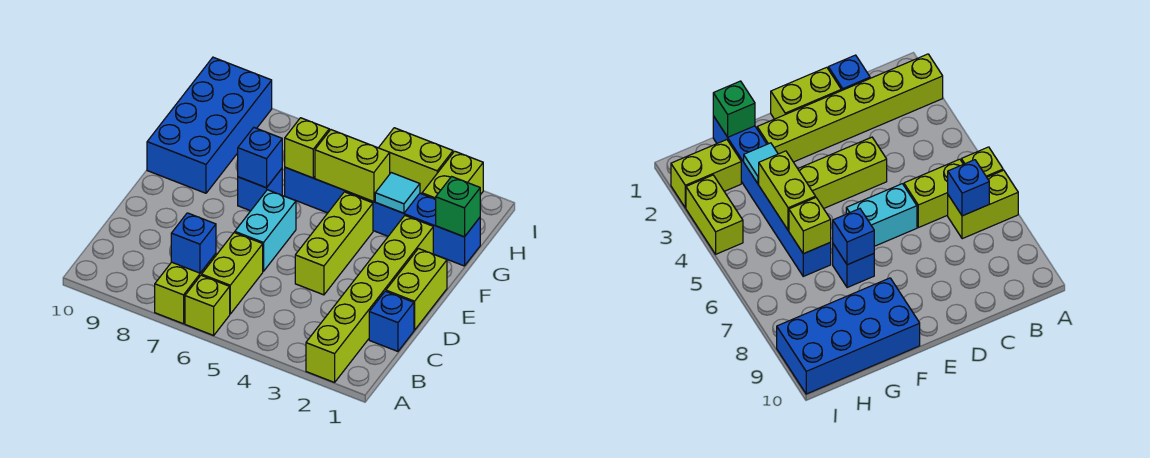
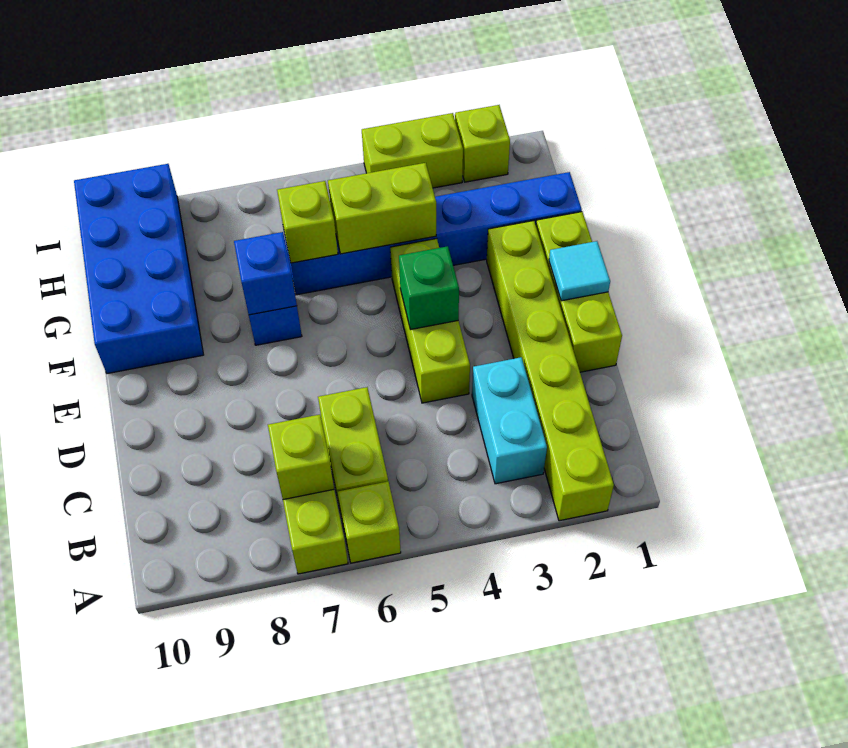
blue 1x1 brick [171,213,216,273] -> lime 1x1 brick [268,415,334,500]
blue 1x1 brick [369,291,414,351] -> none
lime 1x2 brick [386,249,447,330] -> lime 1x3 brick [536,212,622,372]
cyan 1x2 brick [235,190,296,271] -> cyan 1x2 brick moved to [472,357,547,484]
green 1x1 brick [436,177,480,237] -> green 1x1 brick moved to [399,246,459,330]
cyan 1x1 tile [375,173,420,213] -> cyan 1x1 tile moved to [549,241,610,301]
lime 1x2 brick [422,151,483,199] -> lime 1x1 brick [455,105,510,182]

